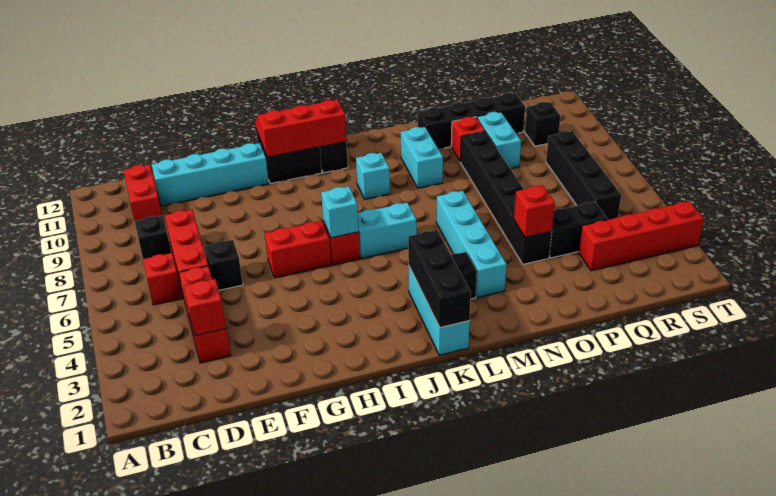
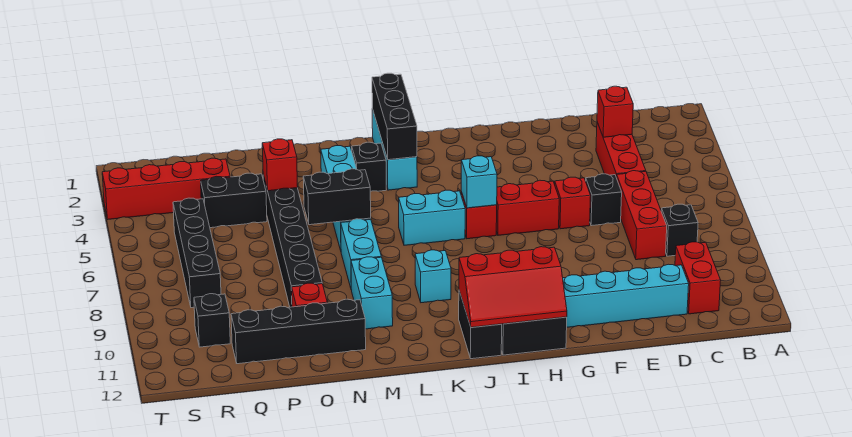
red 1x1 brick [143,253,182,305] -> red 1x1 brick moved to [555,177,591,229]
none -> black 1x2 brick [303,169,371,225]
cyan 1x2 brick [477,112,521,169] -> cyan 1x2 brick moved to [341,219,381,288]

